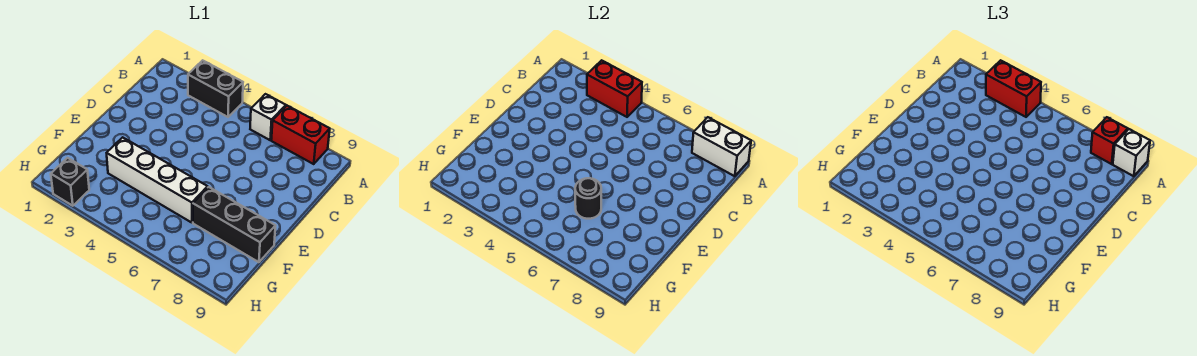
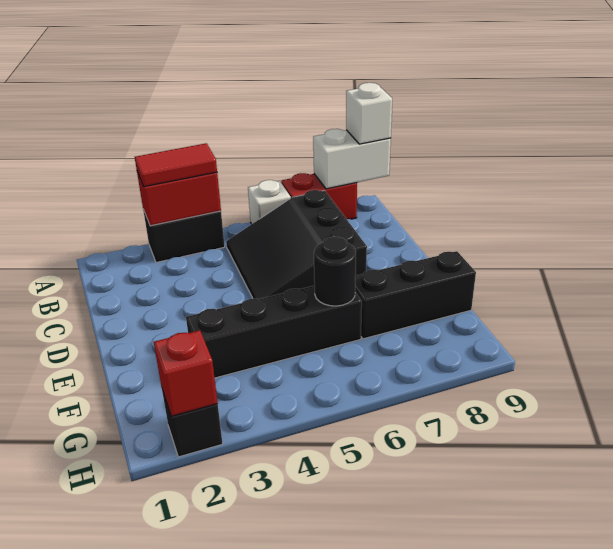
red 1x2 brick [986,60,1041,117] -> red 1x2 tile [135,143,217,187]
red 1x1 brick [1091,117,1128,164] -> red 1x1 brick moved to [154,330,218,416]
none -> black 3x3 slope [226,190,367,299]
white 1x4 brick [107,137,208,223] -> black 1x4 brick [186,286,362,378]

